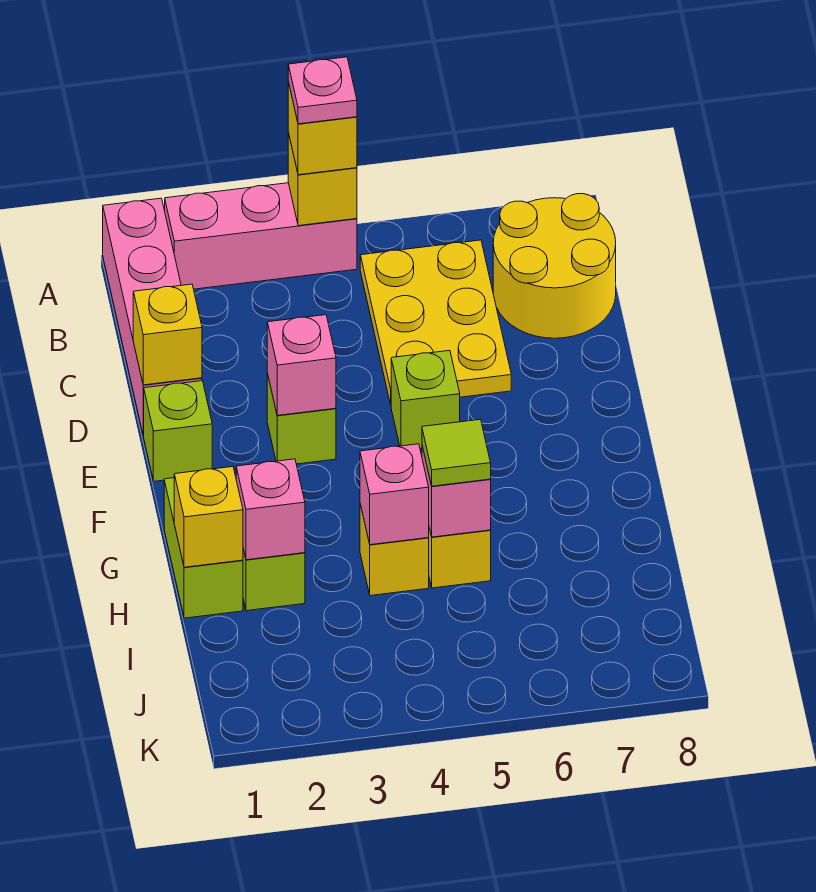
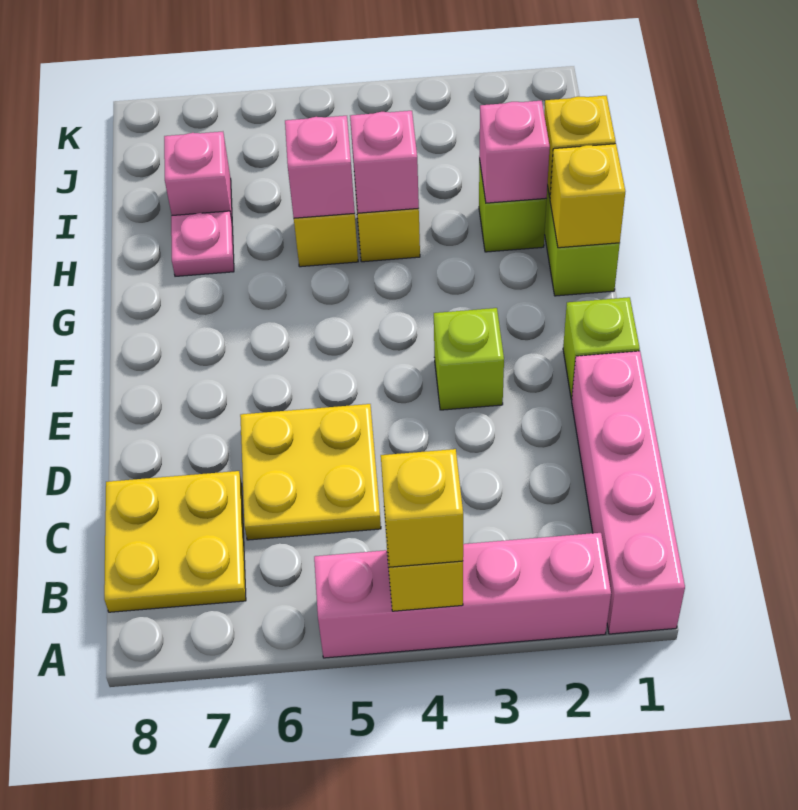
pink 1x3 brick [165,183,357,289] -> pink 1x4 brick [314,533,611,658]
pink 1x1 plate [288,57,357,124] -> pink 1x1 plate moved to [171,211,234,276]
yellow 2x3 plate [360,240,511,405] -> yellow 2x2 plate [240,404,381,540]
yellow 2x2 round brick [493,194,616,338] -> yellow 2x2 plate [104,471,246,612]
yellow 1x1 brick [133,284,202,385] -> yellow 1x1 brick moved to [550,144,625,248]
pink 1x1 brick [267,315,336,415] -> pink 1x1 brick moved to [164,132,232,220]
lime 1x1 brick [391,350,460,449] -> none
lime 1x1 tile [422,419,491,486] -> none

